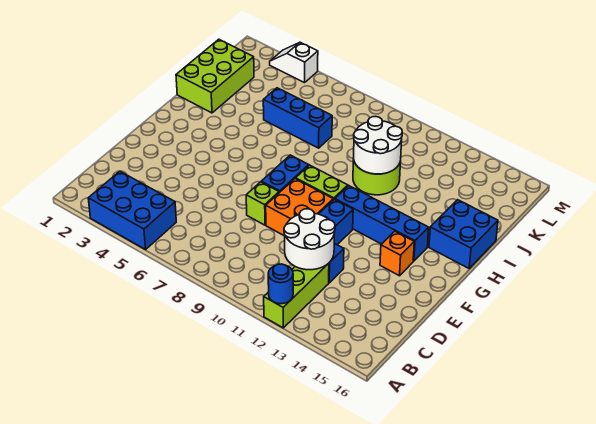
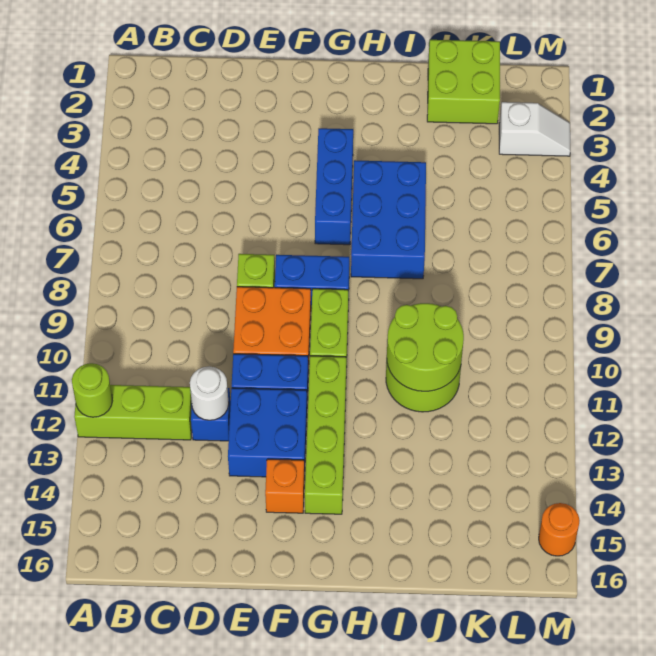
blue 2x3 brick [88,171,176,250] -> blue 2x3 brick moved to [351,160,426,279]
blue 1x1 round brick [268,264,293,304] -> lime 1x1 round brick [72,363,112,417]
white 2x2 round brick [284,209,335,270] -> white 1x1 round brick [190,366,229,420]
blue 1x4 brick [335,186,429,261] -> lime 1x4 brick [305,356,346,514]
blue 2x2 brick [429,200,498,268] -> blue 2x2 brick moved to [228,388,307,478]
lime 2x3 brick [176,39,254,113] -> lime 2x2 brick [427,40,500,124]
white 2x2 round brick [354,117,402,174] -> lime 2x2 round brick [387,303,464,391]
blue 1x3 brick [263,88,332,148] -> blue 1x3 brick moved to [315,128,353,245]
white 1x2 slope [270,42,318,83] -> white 1x2 slope turned to [499,102,570,156]
none -> orange 1x1 round brick [539,503,580,556]

